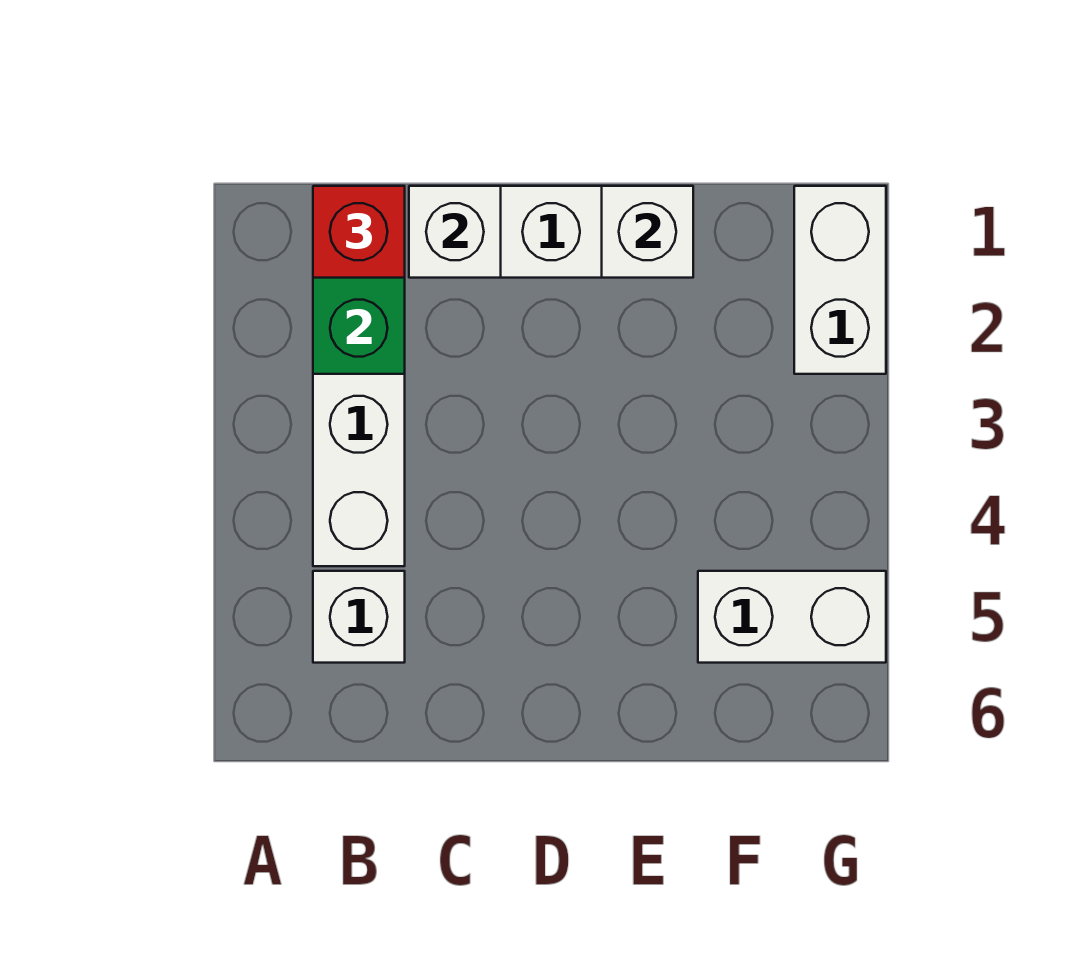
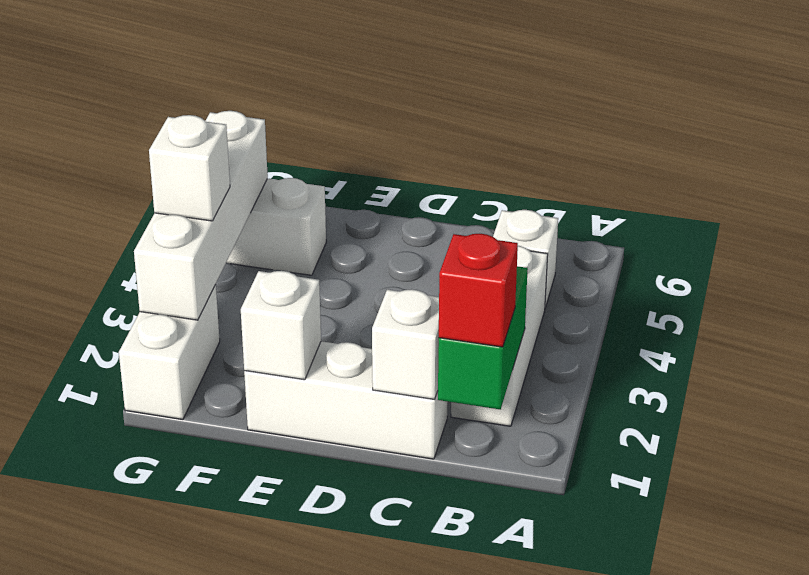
none -> white 1x4 brick [134,111,268,320]
none -> white 1x1 brick [149,115,230,221]

